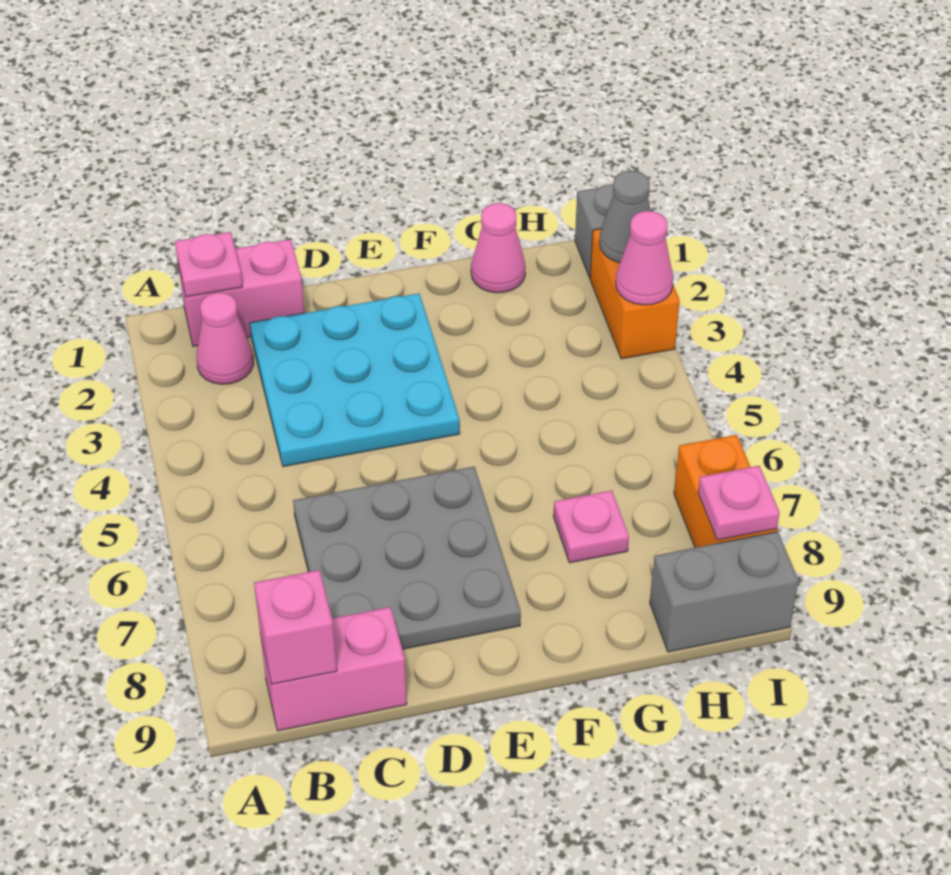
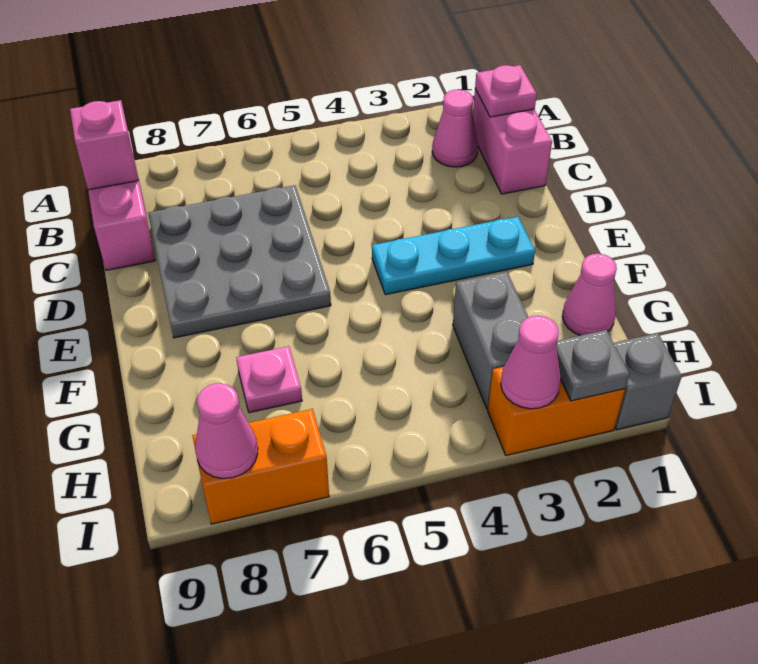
cyan 3x3 plate [250,293,460,467] -> cyan 1x3 plate [372,216,535,295]
grey 1x2 brick [650,532,799,652] -> grey 1x2 brick moved to [453,272,528,409]
grey 1x1 cone [599,171,651,263] -> grey 1x1 plate [556,330,629,401]
pink 1x1 plate [698,466,780,540] -> pink 1x1 cone [195,383,258,479]

